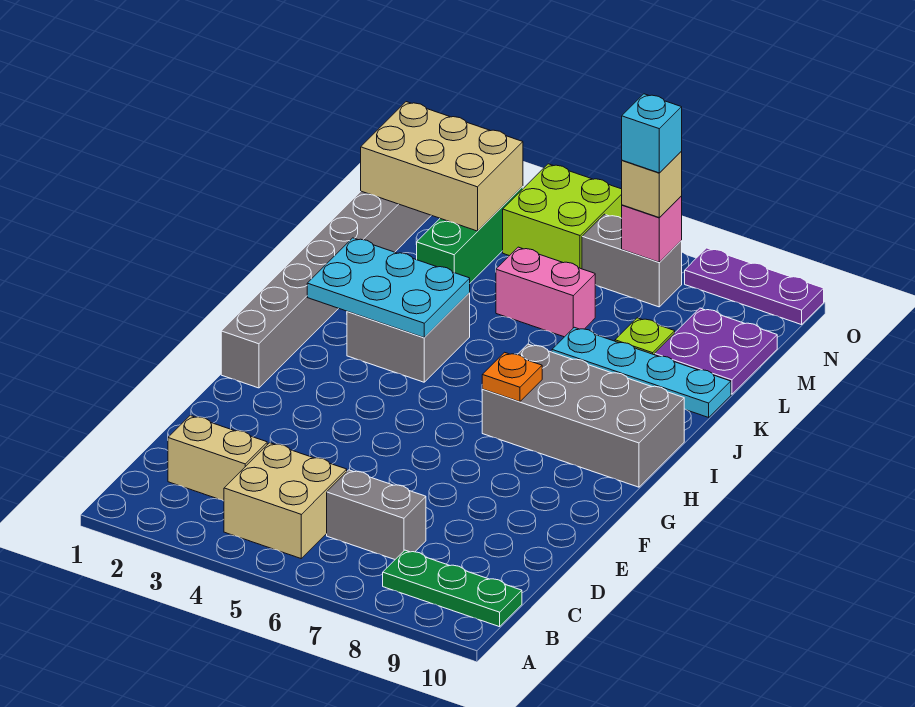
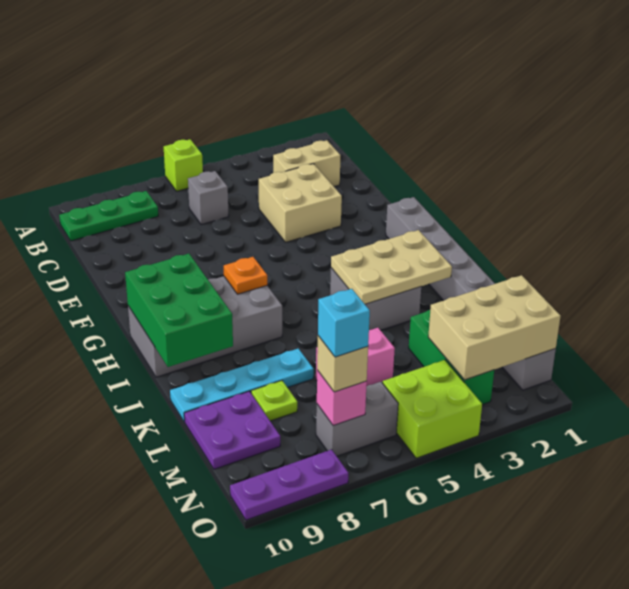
none -> lime 1x1 brick [164,139,203,191]
tan 2x2 brick [224,443,347,558] -> tan 2x2 brick moved to [259,164,342,242]
grey 1x2 brick [327,470,426,559] -> grey 1x1 brick [188,171,229,225]
none -> green 2x3 brick [125,254,233,367]
cyan 2x3 plate [307,238,470,338] -> tan 2x3 plate [331,230,452,304]

